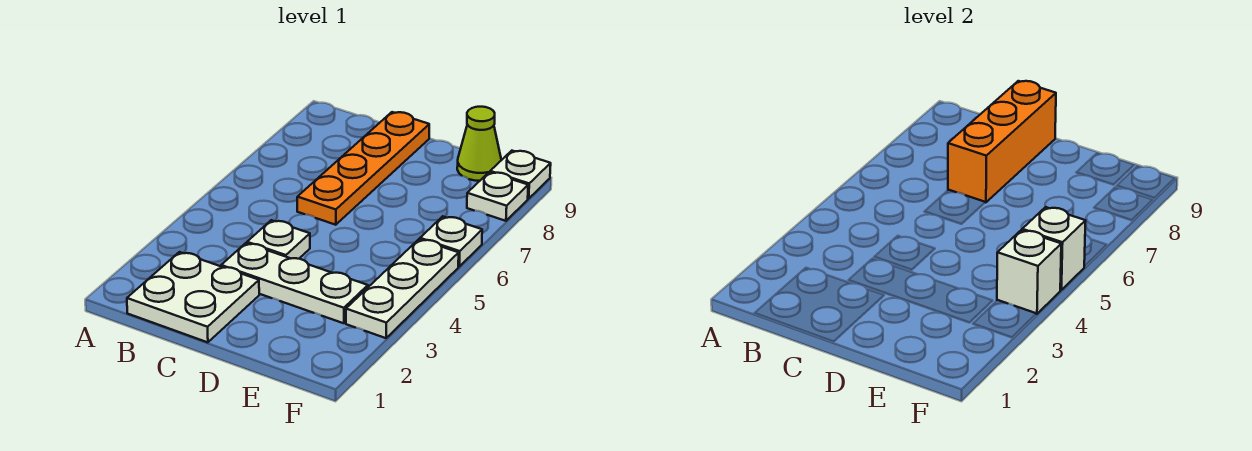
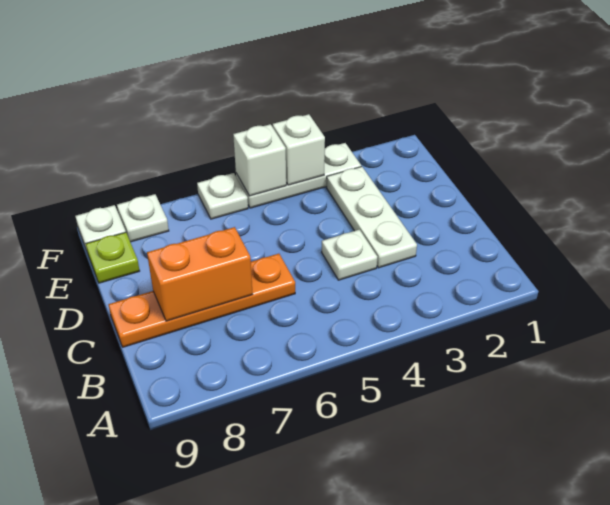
white 2x2 plate [127,252,259,342] -> none
orange 1x3 brick [948,81,1056,202] -> orange 1x2 brick [147,227,253,321]
lime 1x1 cone [457,107,501,181] -> lime 1x1 plate [86,232,140,283]

